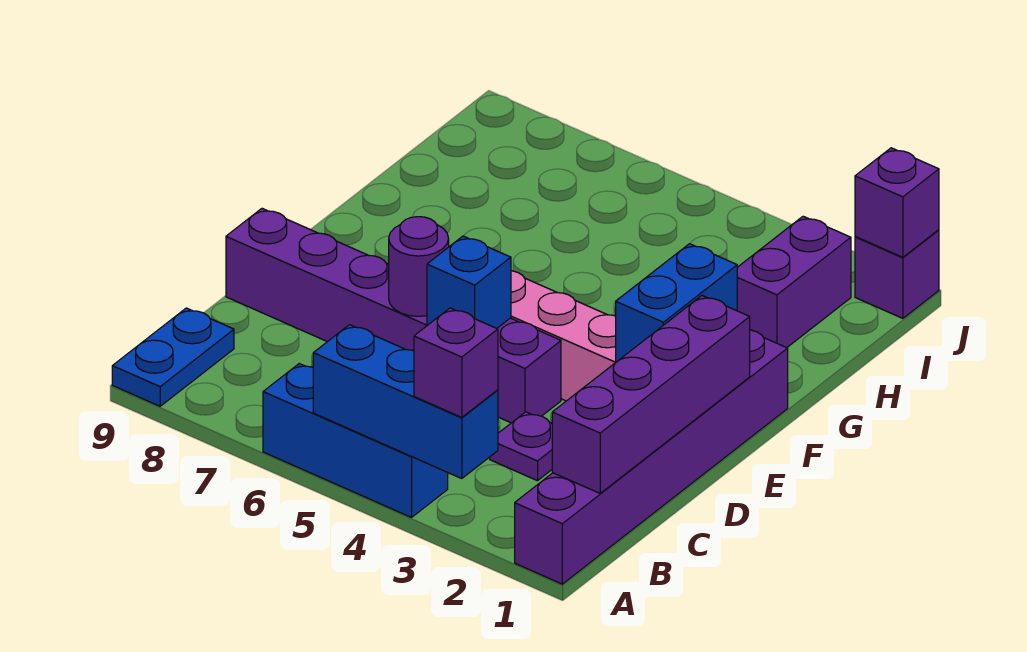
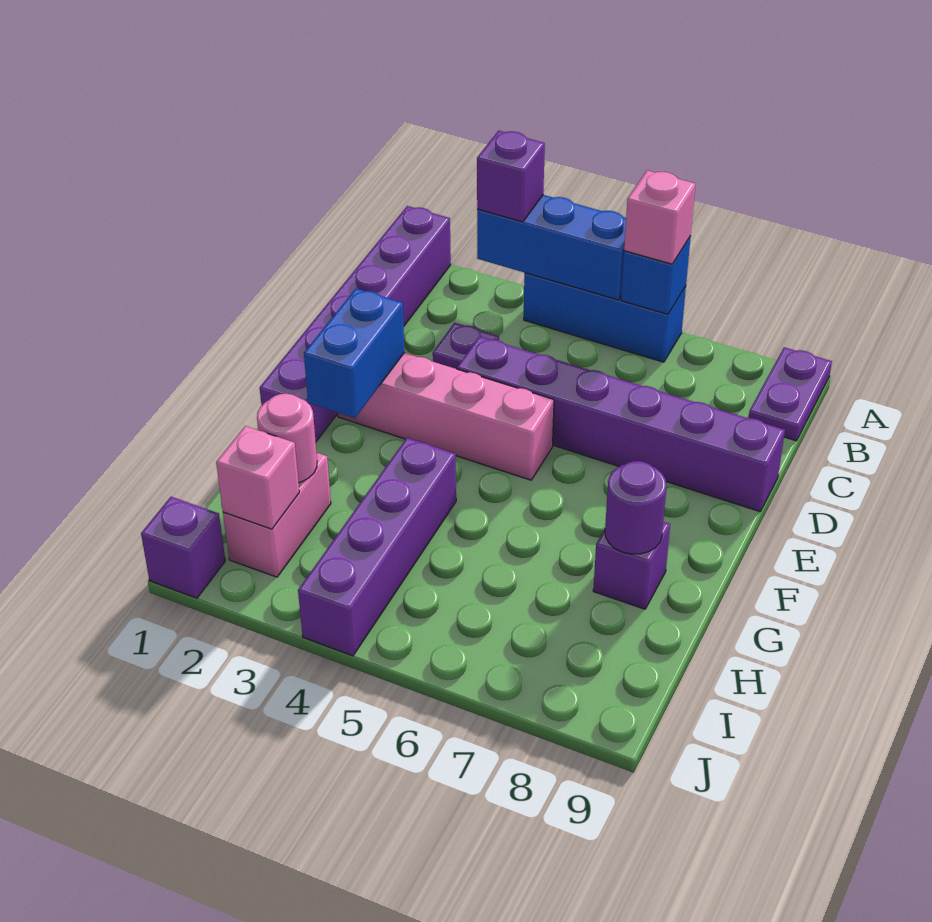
none -> pink 1x1 brick [624,170,695,264]
blue 1x2 plate [112,308,234,406] -> purple 1x2 plate [749,347,832,441]
purple 1x4 brick [552,296,750,493] -> purple 1x4 brick moved to [298,438,456,656]
blue 1x1 brick [427,236,511,328] -> blue 1x1 brick moved to [621,236,691,314]
purple 1x1 round brick [389,217,449,316] -> purple 1x1 round brick moved to [605,461,667,554]
purple 1x2 brick [737,216,851,348] -> pink 1x2 brick [223,452,331,577]
none -> pink 1x1 round brick [257,394,317,483]
none -> pink 1x1 brick [216,426,299,529]
purple 1x1 brick [855,148,939,257] -> purple 1x1 brick moved to [593,522,670,609]

